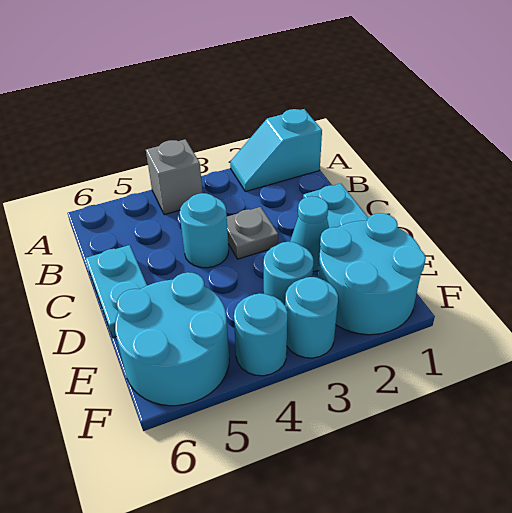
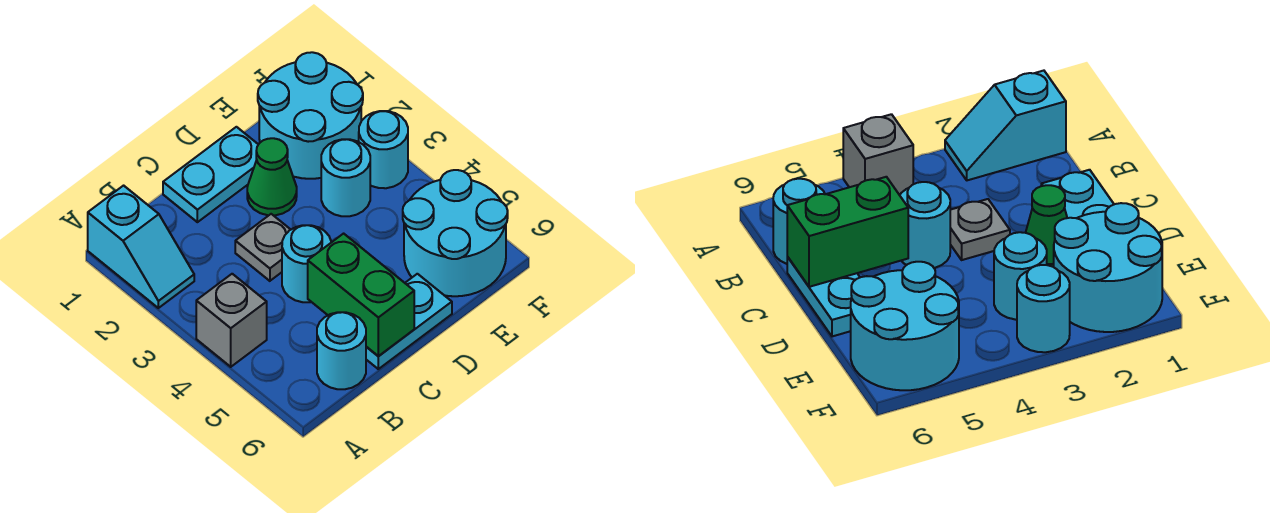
none -> green 1x2 brick [308,234,414,356]
cyan 1x1 cone [290,196,329,272] -> green 1x1 cone [247,138,297,215]
cyan 1x1 round brick [234,293,287,376] -> cyan 1x1 round brick moved to [317,312,366,389]

